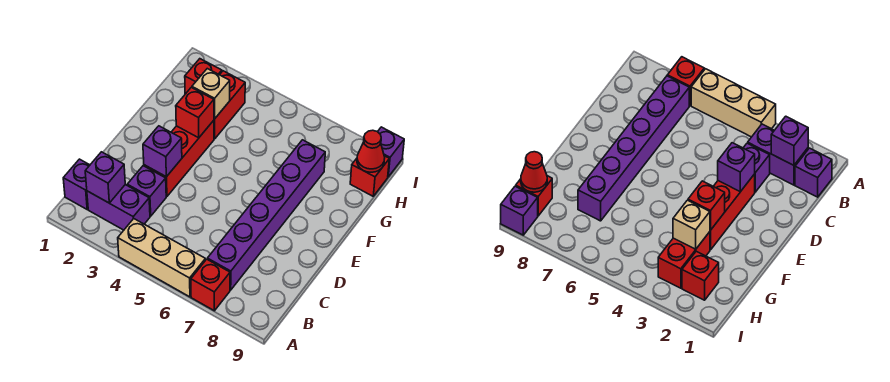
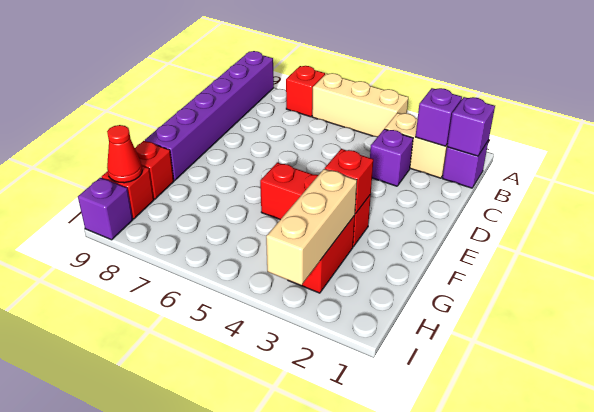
purple 1x2 brick [87,185,150,230] -> tan 1x2 brick [385,113,447,178]
purple 1x6 brick [207,140,325,290] -> purple 1x6 brick moved to [145,51,274,180]
red 1x3 brick [144,120,214,196] -> red 1x3 brick turned to [260,162,371,247]
purple 1x1 brick [143,126,182,177] -> purple 1x1 brick moved to [447,97,495,156]
tan 1x1 brick [192,69,230,119] -> tan 1x3 brick [266,169,357,285]
red 1x1 brick [185,59,222,94] -> red 1x1 brick moved to [135,141,174,199]

